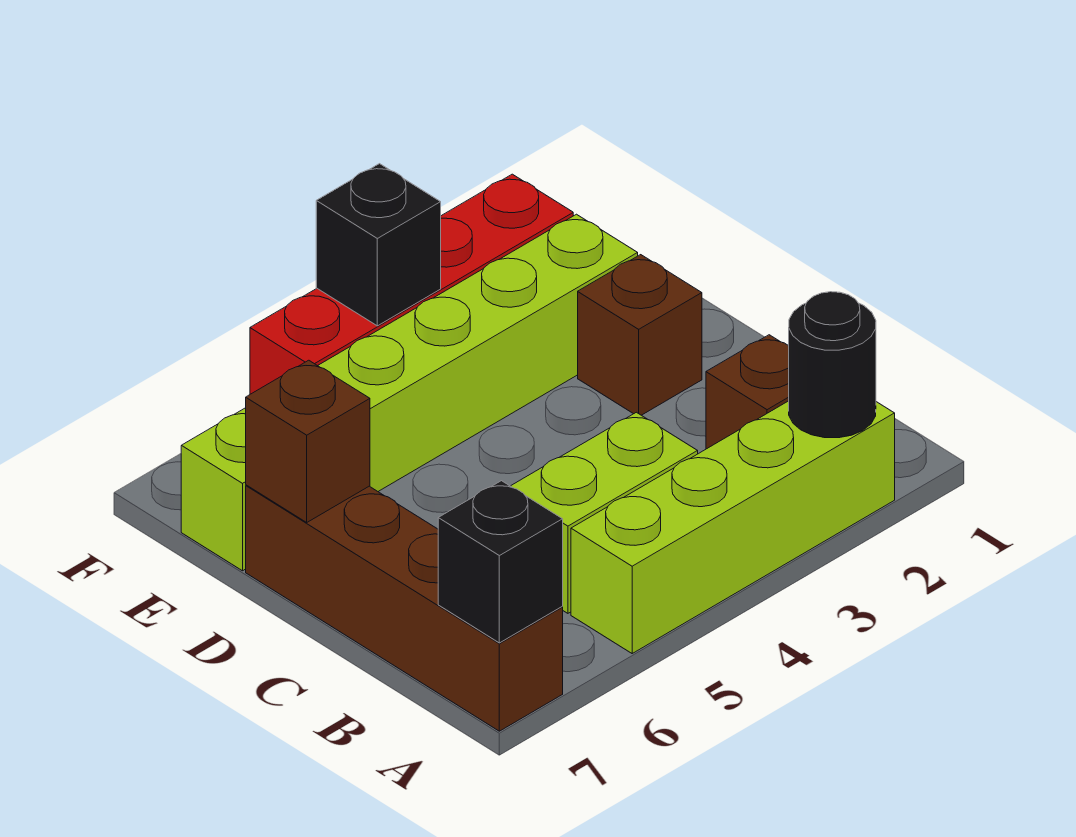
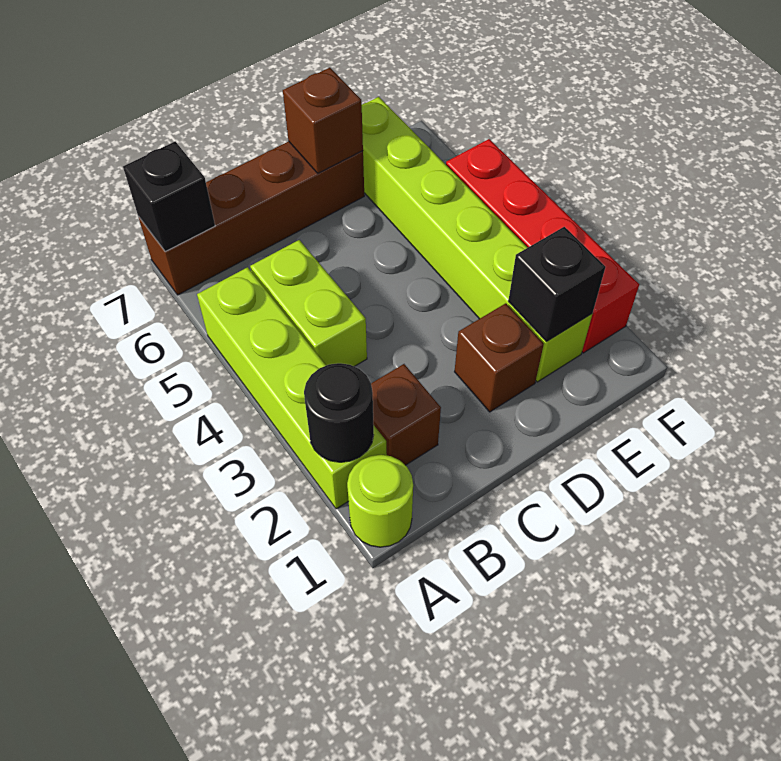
none -> lime 1x1 round brick [347,455,413,547]
black 1x1 brick [316,164,441,326] -> black 1x1 brick moved to [508,227,605,341]

